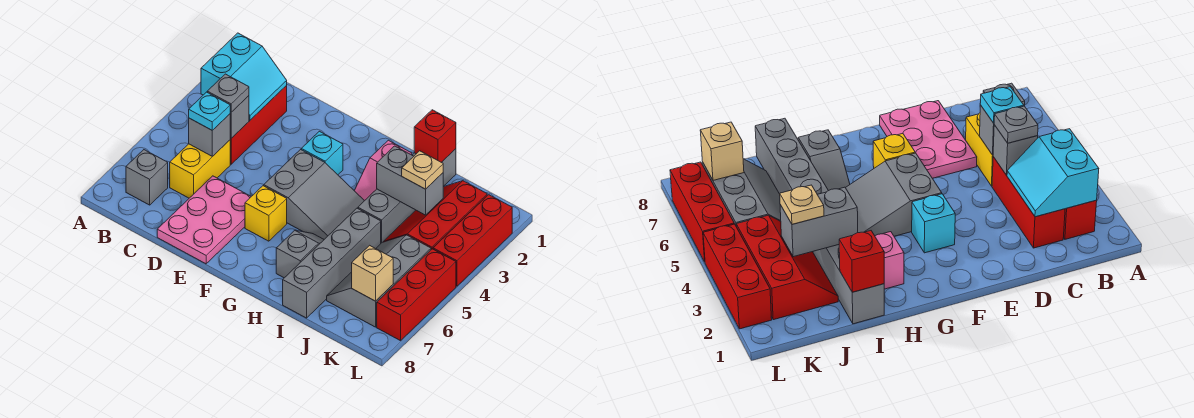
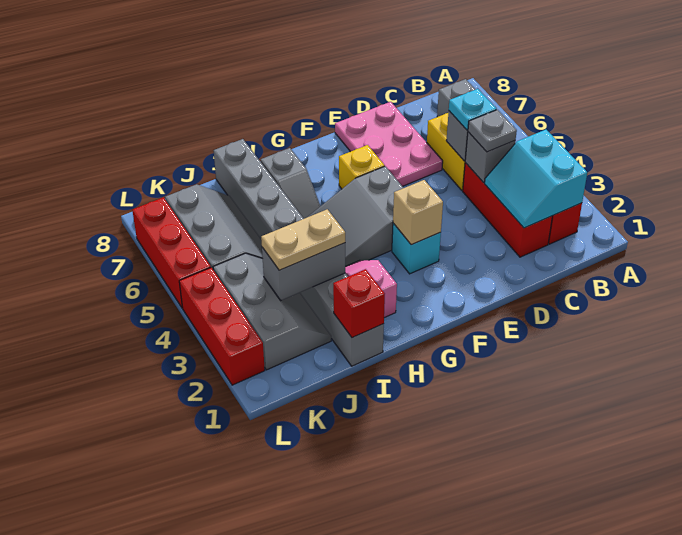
red 2x3 slope [383,181,487,249] -> grey 2x3 slope [213,253,331,370]
tan 1x1 plate [402,151,443,189] -> tan 1x2 plate [261,209,345,270]
tan 1x1 brick [352,245,393,301] -> tan 1x1 brick moved to [393,180,443,245]

